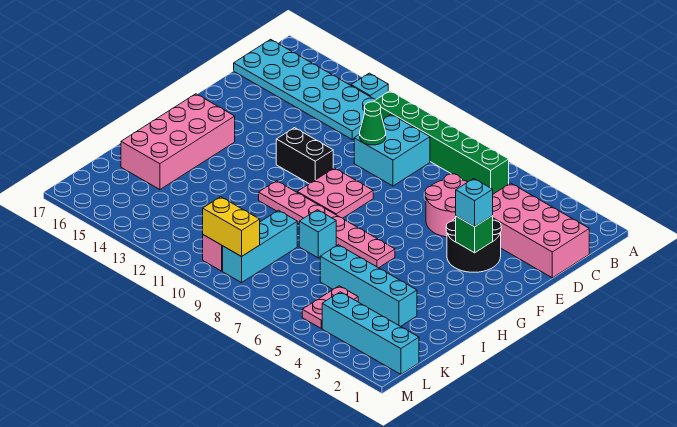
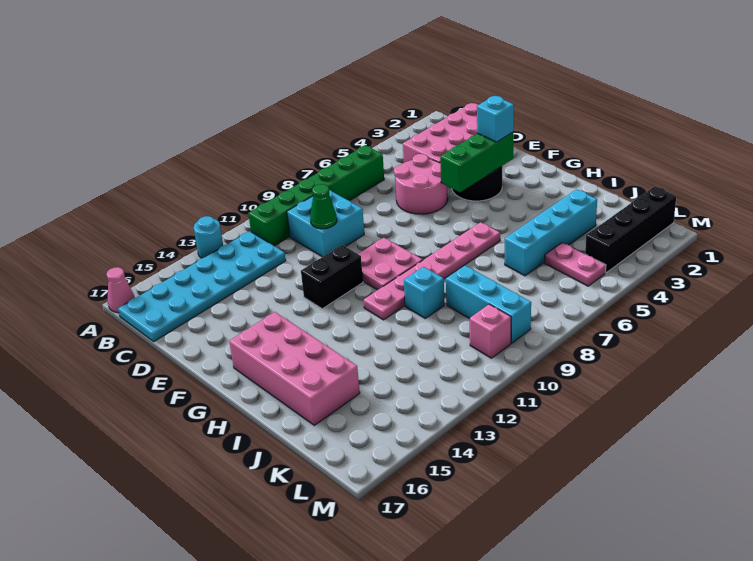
cyan 1x1 plate [351,73,388,99] -> cyan 1x1 round brick [194,216,223,258]
none -> pink 1x1 cone [106,267,135,313]
green 1x1 brick [456,216,493,253] -> green 1x3 brick [440,133,513,192]
cyan 1x1 brick [299,210,336,258] -> cyan 1x1 brick moved to [404,267,445,318]
cyan 1x4 brick [322,292,419,374] -> black 1x4 brick [585,186,676,273]
yellow 1x2 brick [203,197,260,257] -> none

